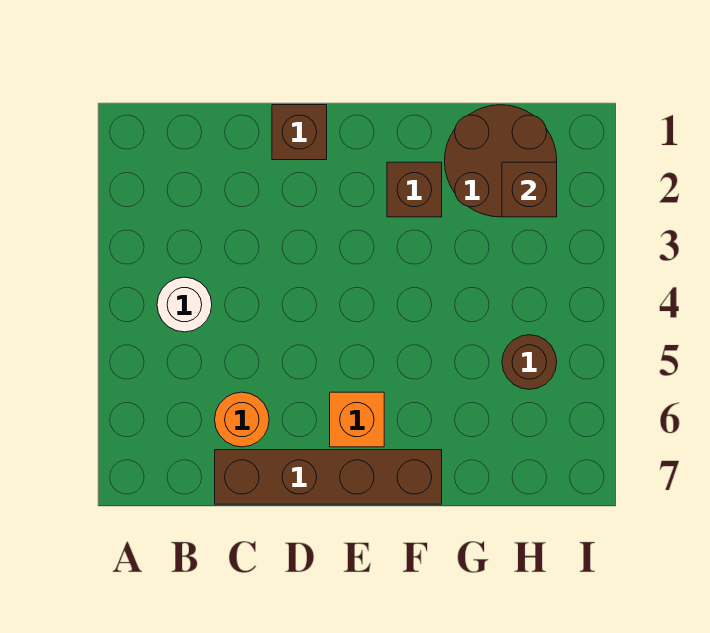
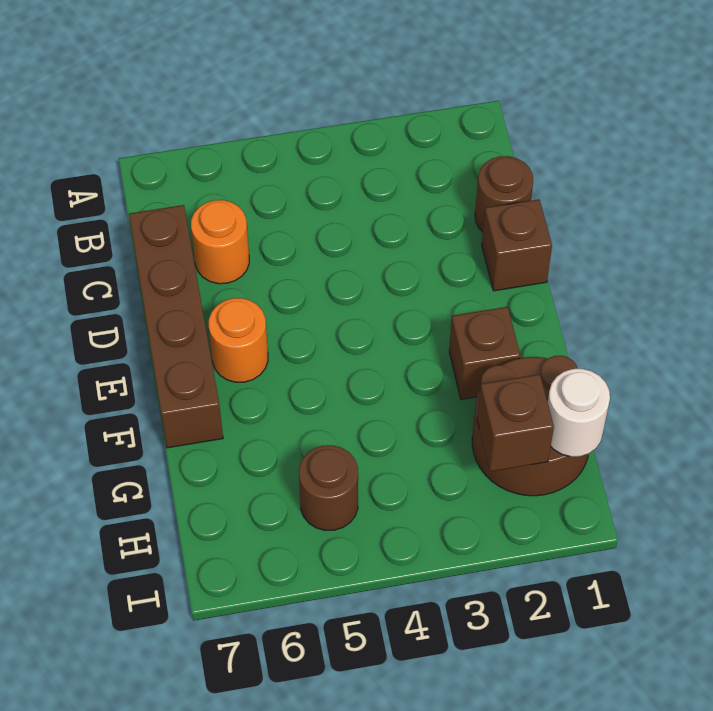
white 1x1 round brick [157,277,212,332] -> white 1x1 round brick moved to [548,369,610,457]
none -> brown 1x1 round brick [475,156,533,232]
orange 1x1 brick [330,392,384,447] -> orange 1x1 round brick [209,298,268,382]

